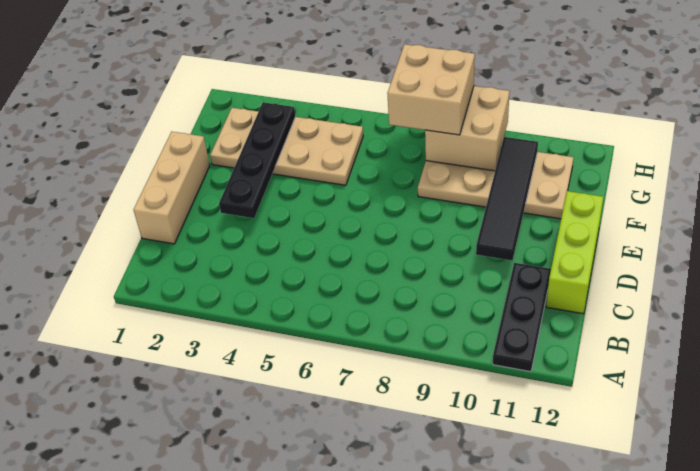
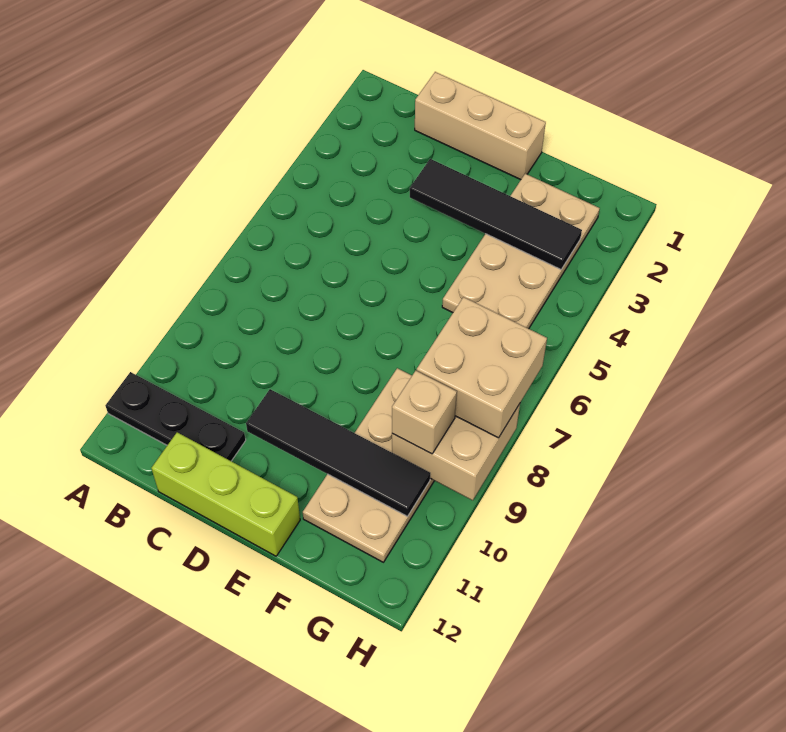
black 1x4 plate [219,102,296,218] -> black 1x4 tile [410,159,582,269]
none -> tan 1x1 brick [392,371,457,454]

